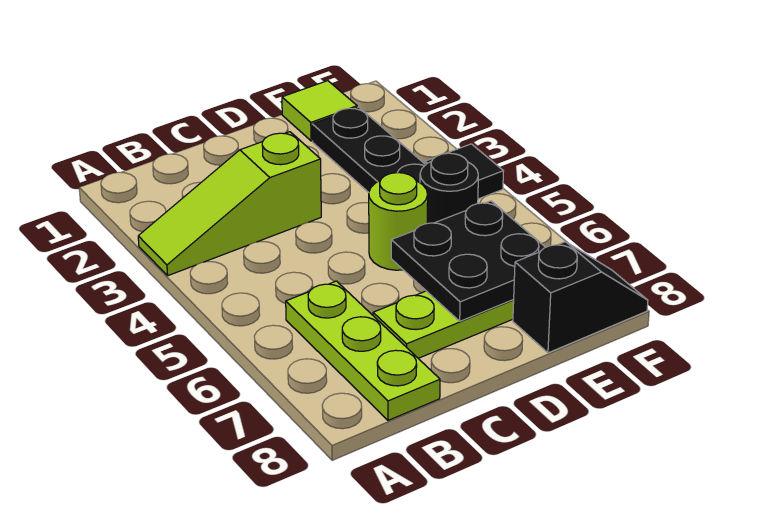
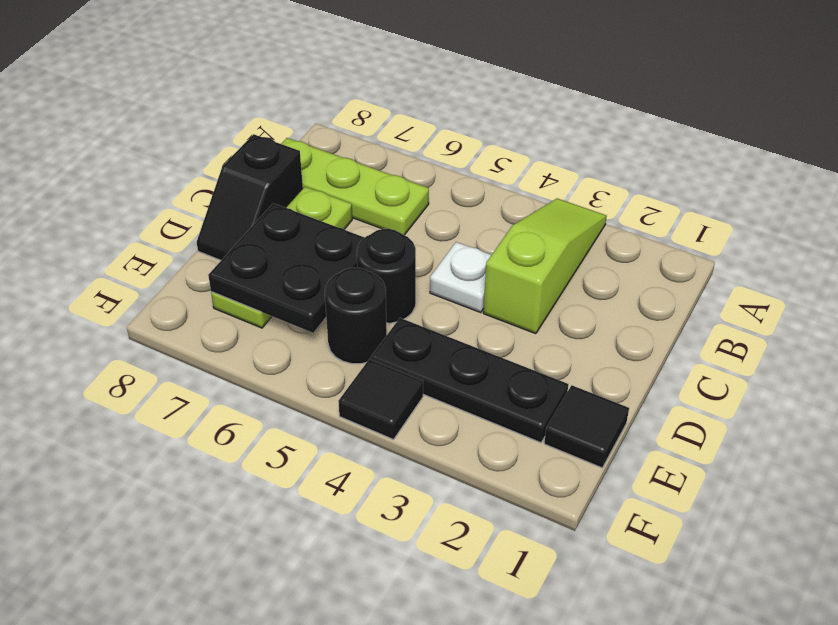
none -> white 1x1 plate [430,242,491,313]
lime 1x1 round brick [369,173,428,270] -> black 1x1 round brick [357,229,416,323]
lime 1x1 tile [282,81,357,141] -> black 1x1 tile [544,385,629,468]
black 1x2 slope [513,242,648,353] -> black 1x2 slope moved to [197,134,303,260]

